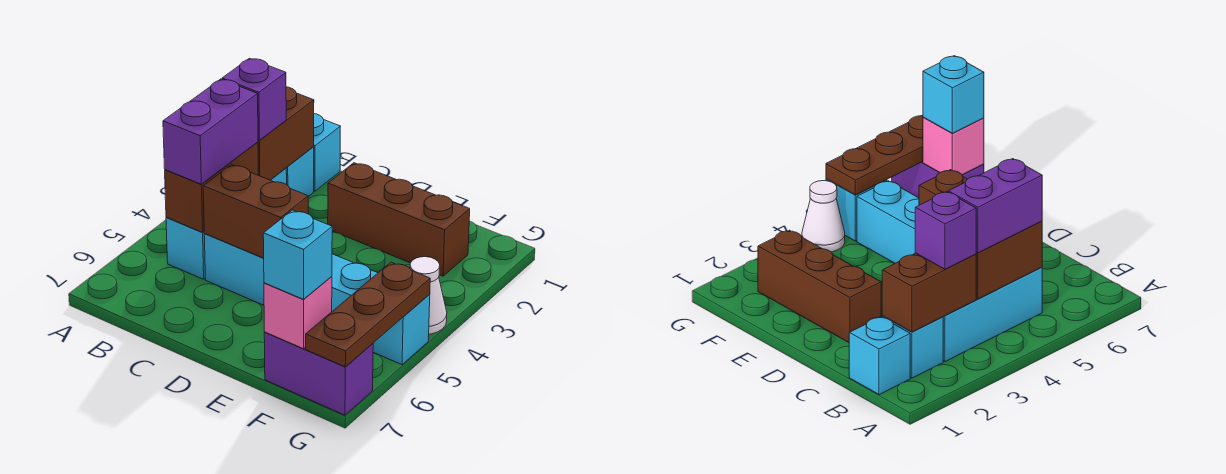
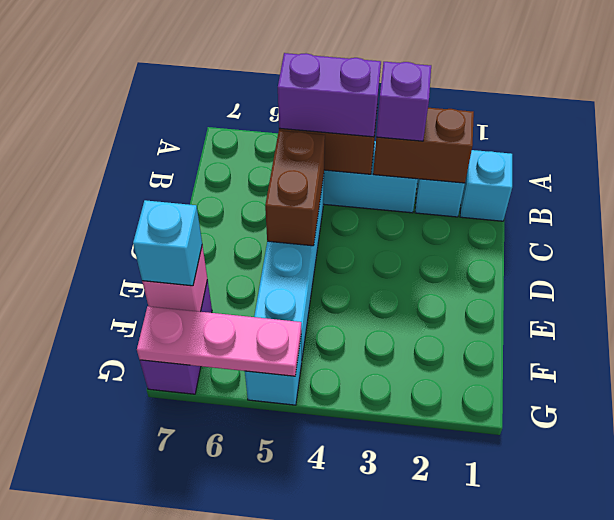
brown 1x3 brick [328,163,470,276] -> none
white 1x1 cone [410,257,447,334] -> none
brown 1x3 plate [306,262,430,367] -> pink 1x3 plate [137,306,301,376]

